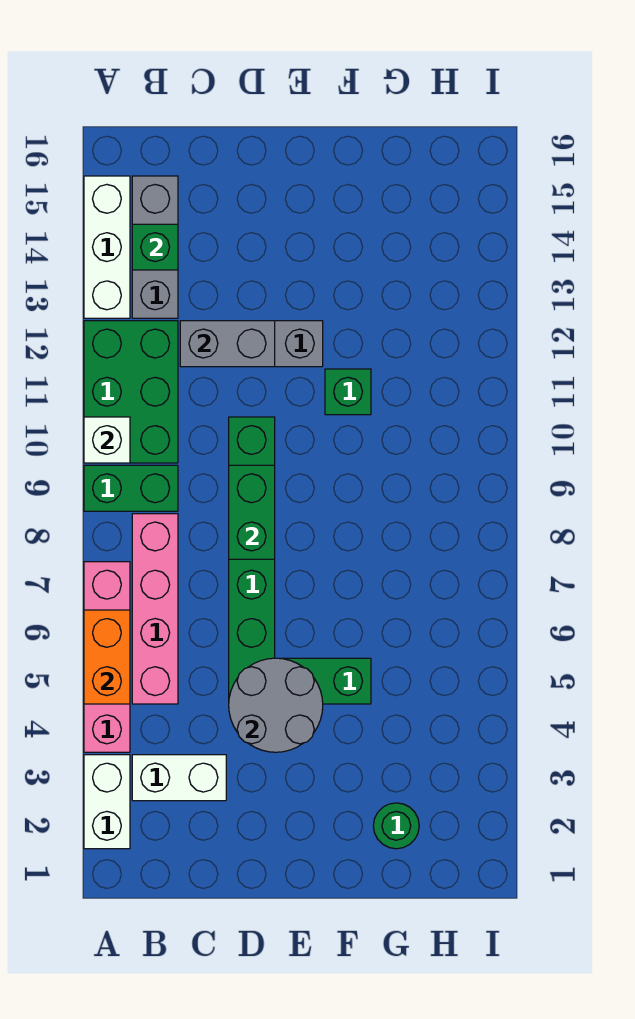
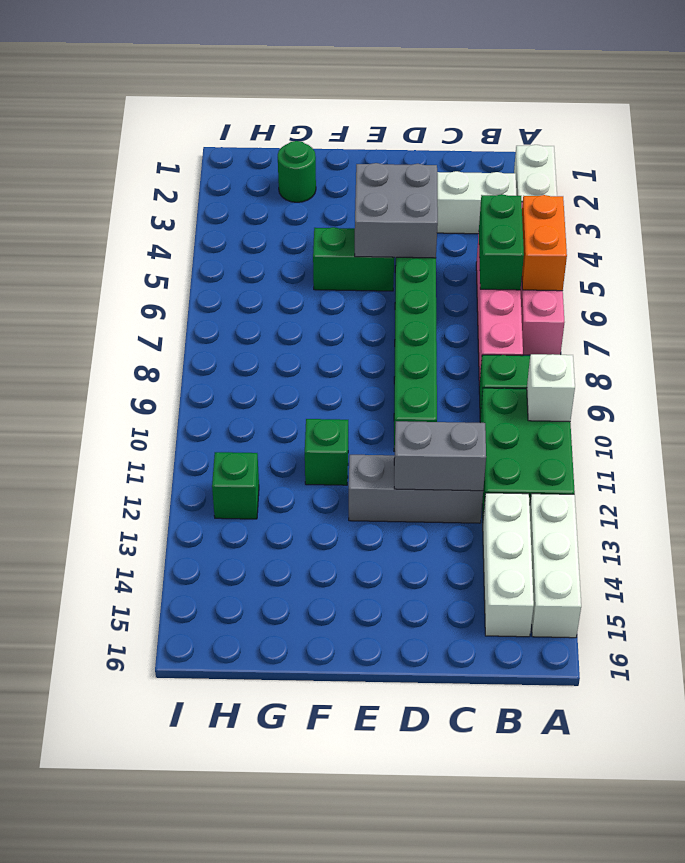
grey 1x3 brick [132,176,178,318] -> white 1x3 brick [483,493,534,637]
green 1x1 brick [132,224,178,270] -> green 1x1 brick moved to [212,452,259,519]
grey 2x2 round brick [229,658,323,752] -> grey 2x2 brick [355,163,438,258]
green 1x2 brick [229,465,275,559] -> green 1x2 brick moved to [479,194,524,290]

